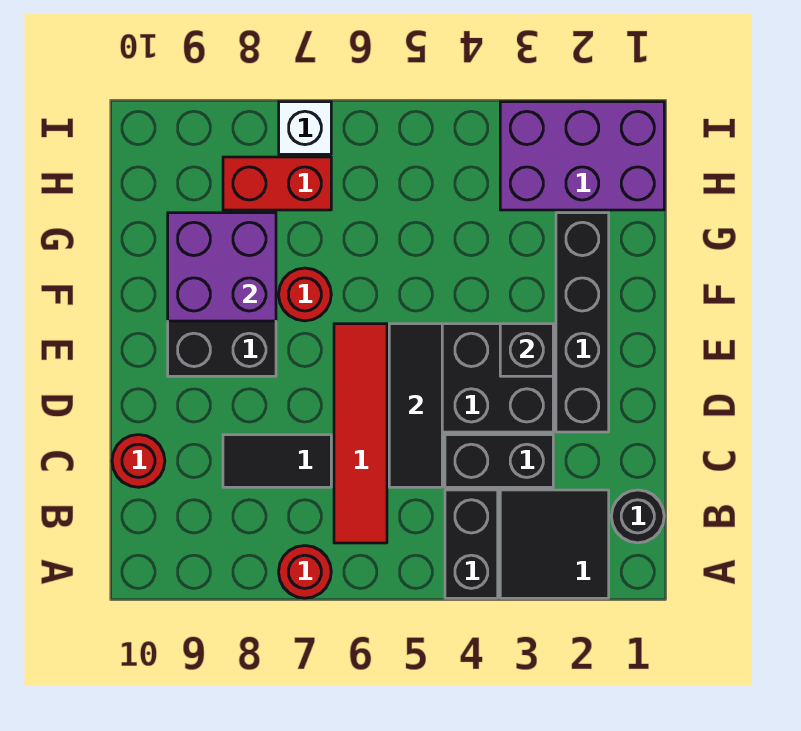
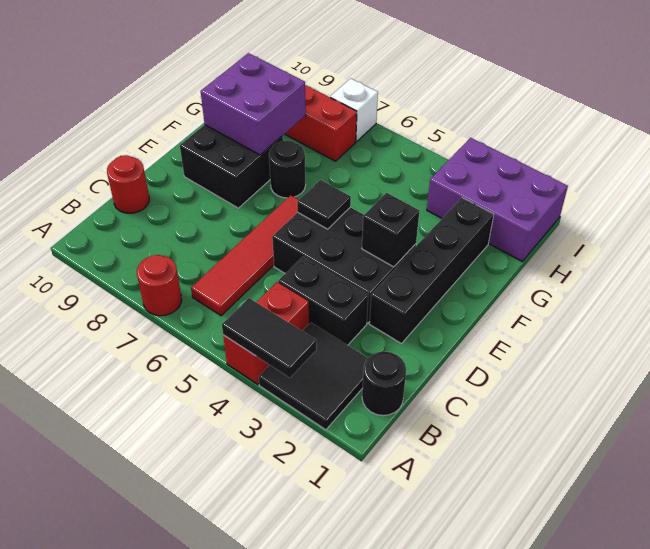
black 1x2 brick [445,490,498,598] -> red 1x2 brick [223,282,309,384]
black 1x3 tile [389,324,442,487] -> black 1x1 tile [297,180,351,229]
black 1x2 tile [223,435,331,487] -> black 1x2 tile moved to [222,298,316,378]
red 1x1 round brick [279,268,331,321] -> black 1x1 round brick [269,140,306,198]

